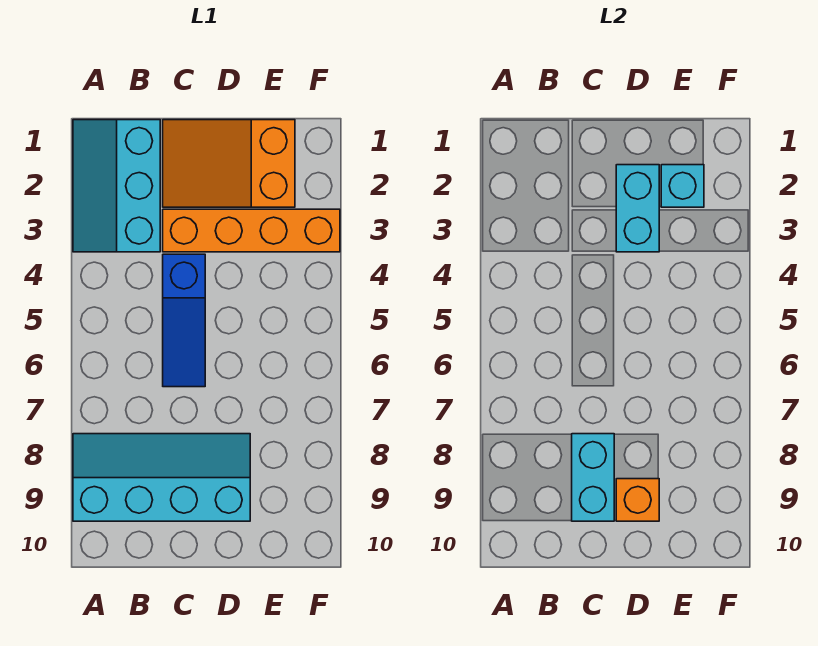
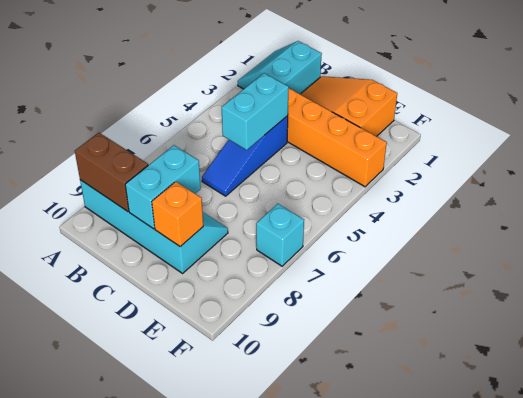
cyan 2x3 slope [73,120,160,252] -> cyan 2x2 slope [238,41,322,94]
none -> brown 1x2 brick [75,133,148,211]
cyan 1x2 brick [616,165,659,252] -> cyan 1x2 brick moved to [222,73,289,150]
cyan 1x1 brick [661,165,704,207] -> cyan 1x1 brick moved to [256,204,304,266]

